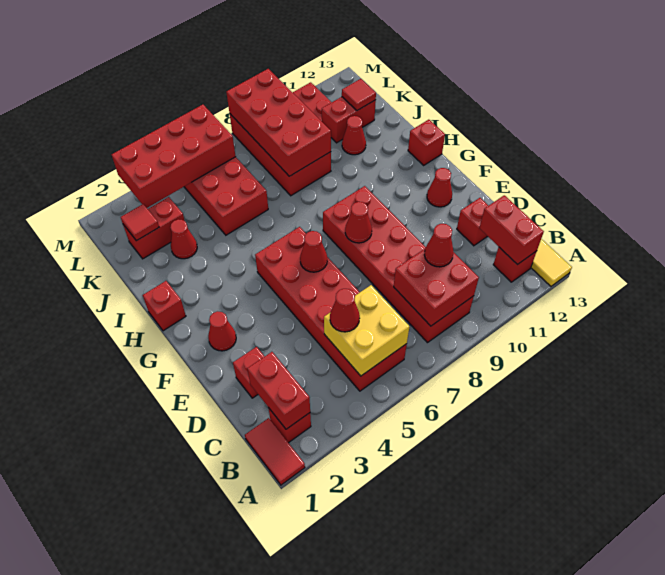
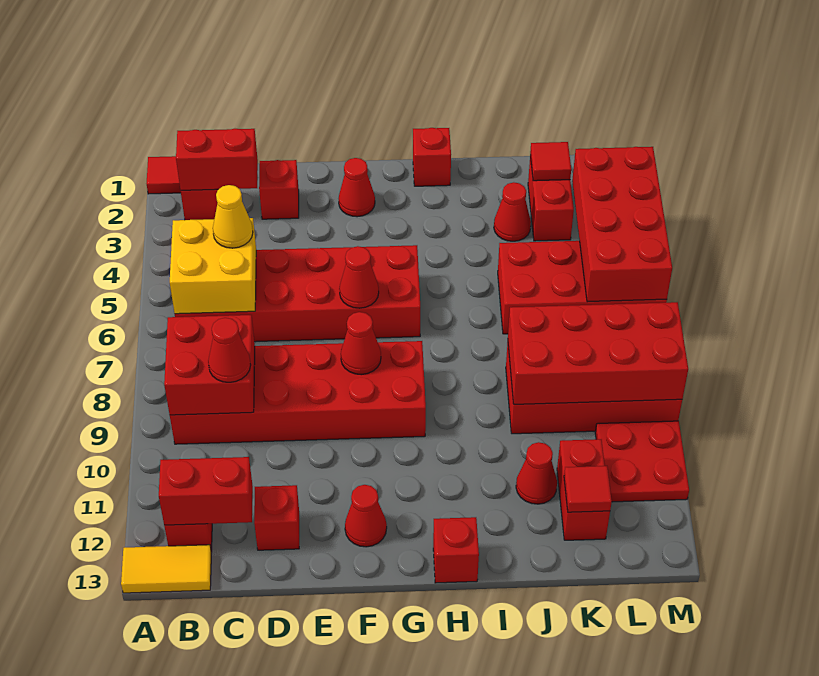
red 1x1 cone [330,289,360,332] -> yellow 1x1 cone [213,185,253,248]

